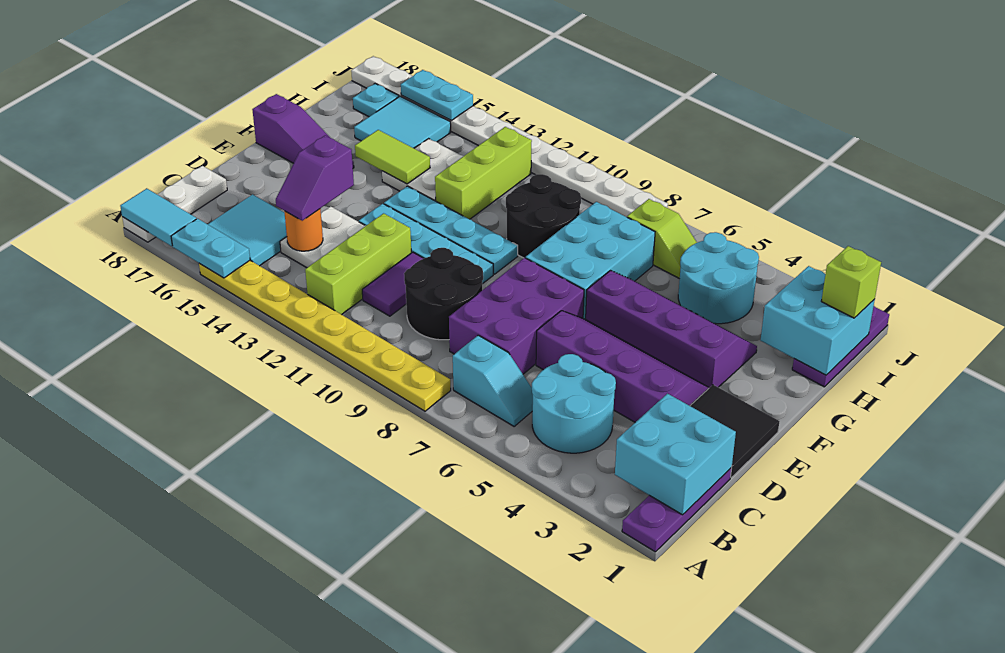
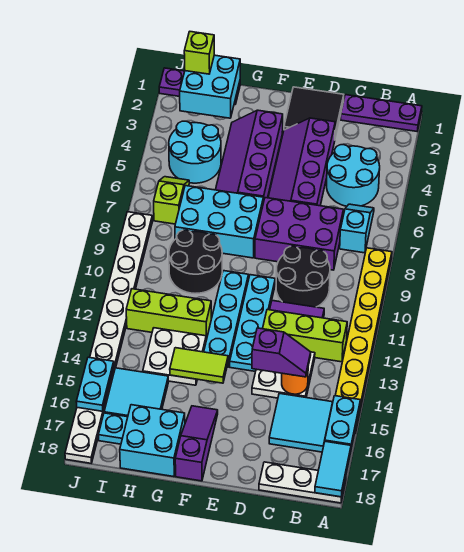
cyan 2x2 brick [615,394,736,515] -> cyan 2x2 brick moved to [120,405,185,477]
lime 1x2 tile [355,130,430,184] -> lime 1x2 tile turned to [170,348,228,383]

